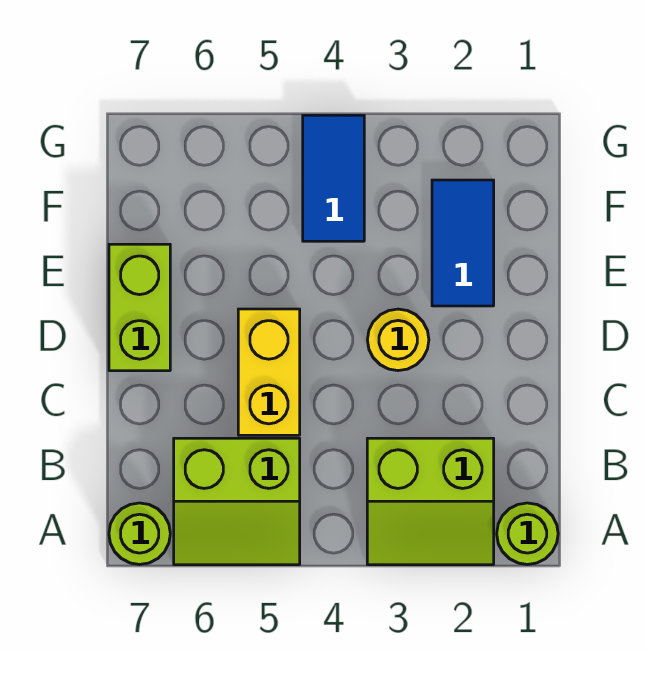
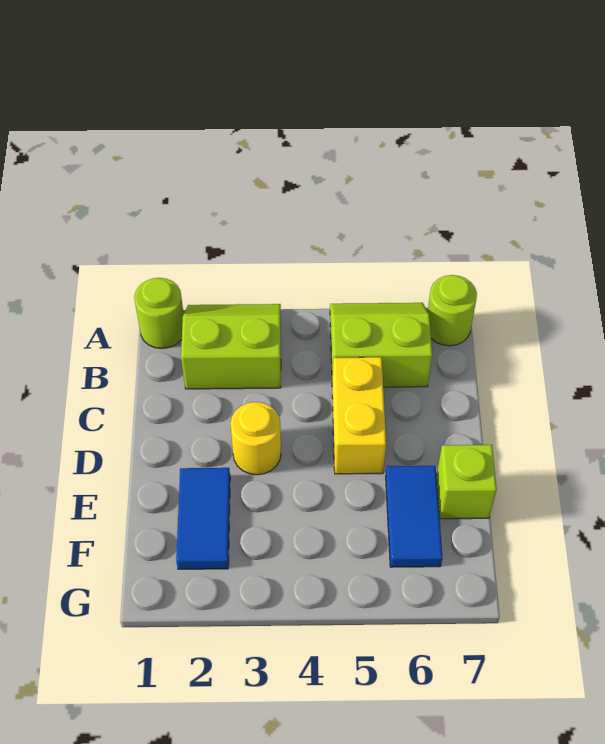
lime 1x2 brick [109,244,170,371] -> lime 1x1 brick [436,445,497,519]
blue 1x2 tile [303,115,364,241] -> blue 1x2 tile moved to [386,466,442,567]

